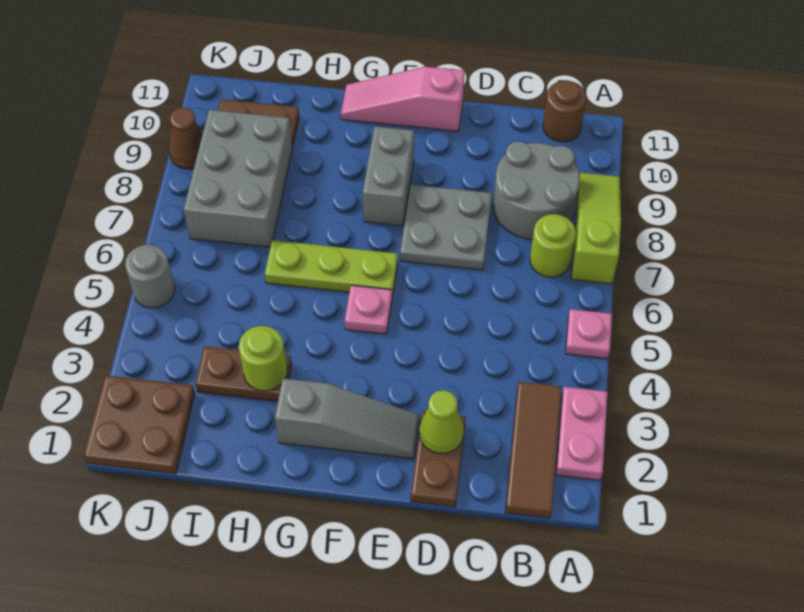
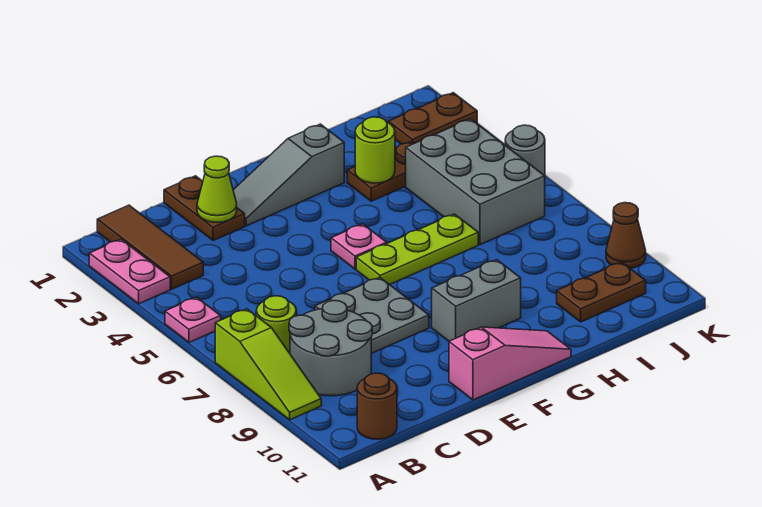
grey 1x2 brick [363,127,414,226] -> grey 1x2 brick turned to [432,260,521,341]
grey 2x3 brick [184,110,293,247] -> grey 2x3 brick moved to [406,119,545,245]
brown 2x2 plate [84,375,195,474] -> brown 1x2 plate [388,93,477,144]

